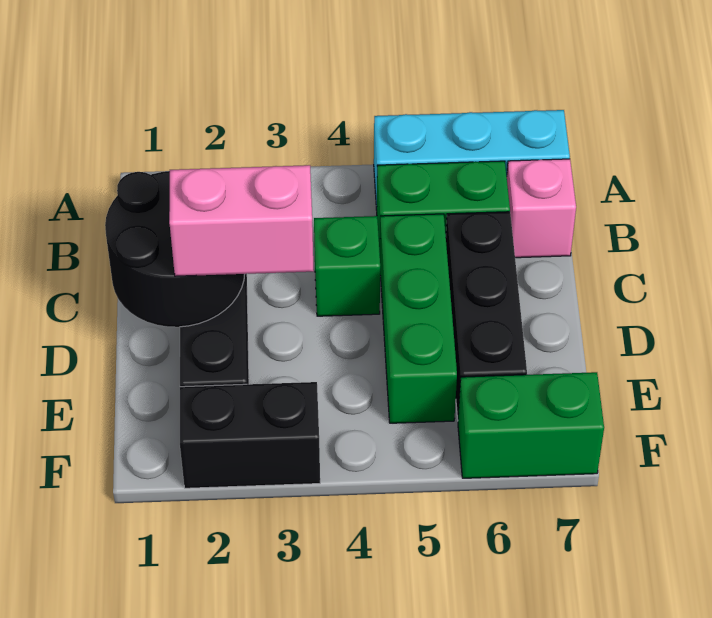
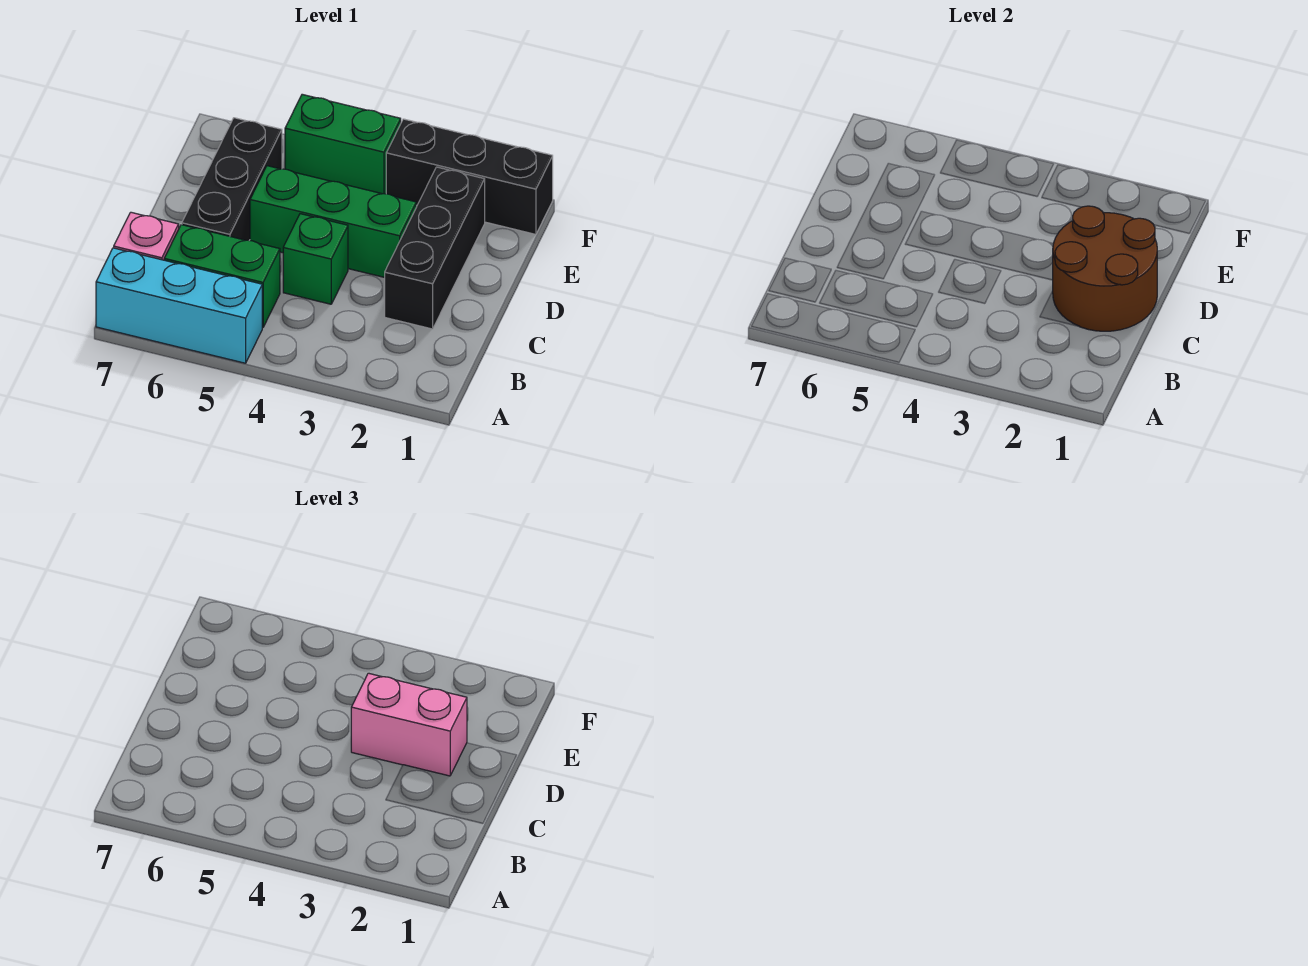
black 2x2 round brick [105,171,245,327] -> brown 2x2 round brick [1053,206,1157,331]
green 1x3 brick [380,214,457,423] -> green 1x3 brick turned to [250,166,416,278]
black 1x2 brick [180,382,320,488] -> black 1x3 brick [386,119,553,234]
green 1x2 brick [458,372,604,478] -> green 1x2 brick moved to [285,94,401,194]

